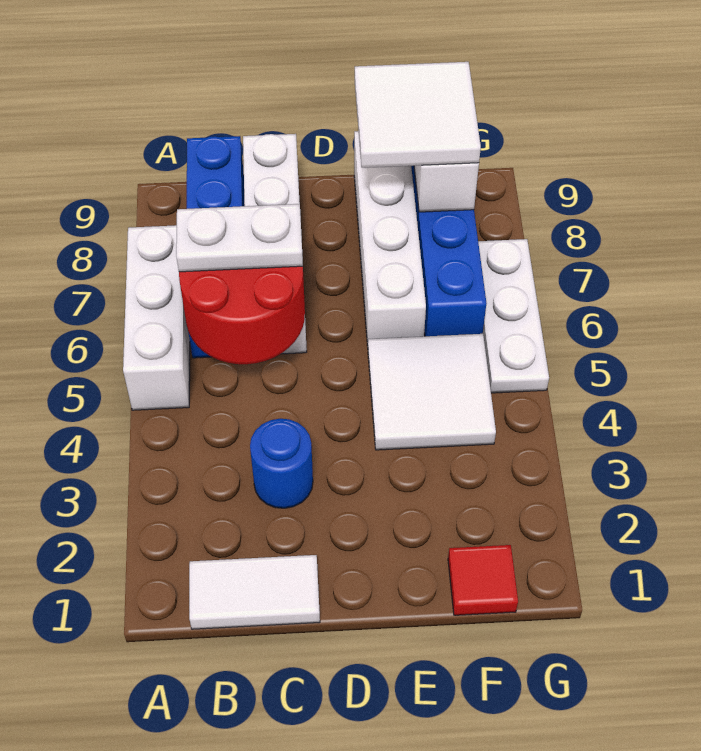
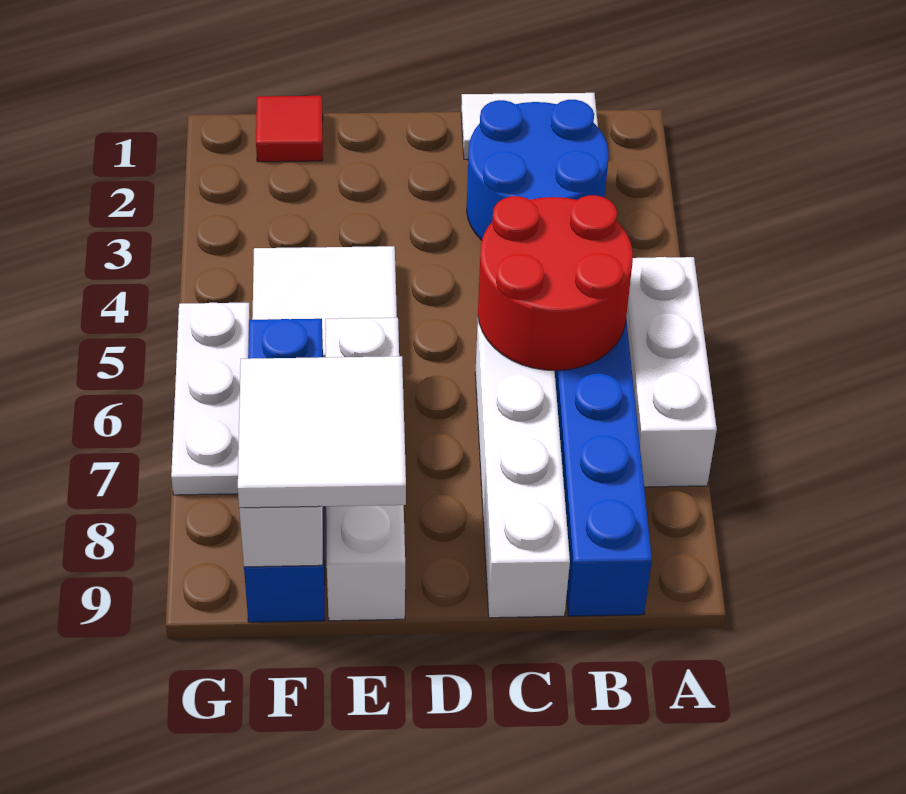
white 1x2 plate [176,204,303,272] -> none
blue 1x1 round brick [250,419,313,508] -> blue 2x2 round brick [467,100,608,240]

